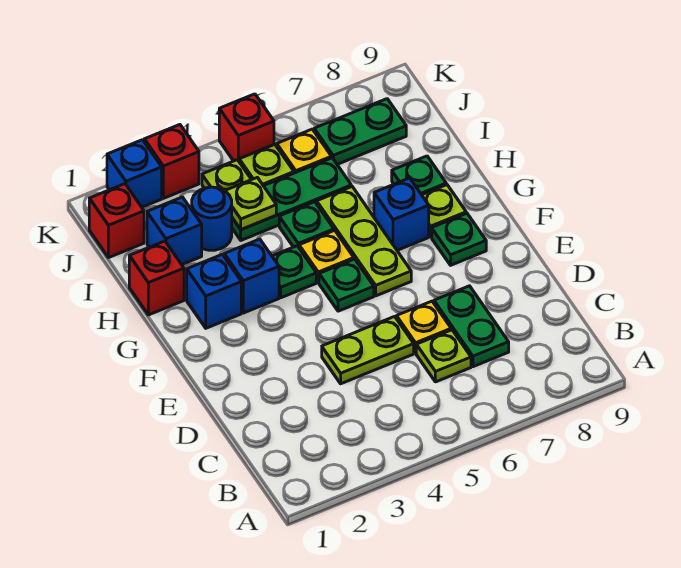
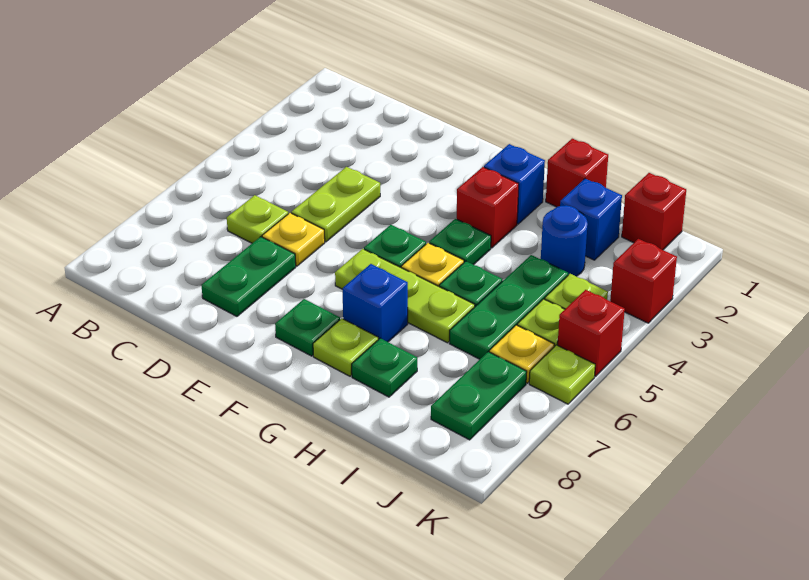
green 1x2 plate [434,286,509,367] -> green 1x2 plate turned to [202,237,296,316]
blue 1x1 brick [224,239,279,313] -> red 1x1 brick [457,167,519,248]
lime 1x1 plate [225,177,276,230] -> lime 1x1 plate moved to [529,345,595,404]
blue 1x1 brick [107,140,162,207] -> none

